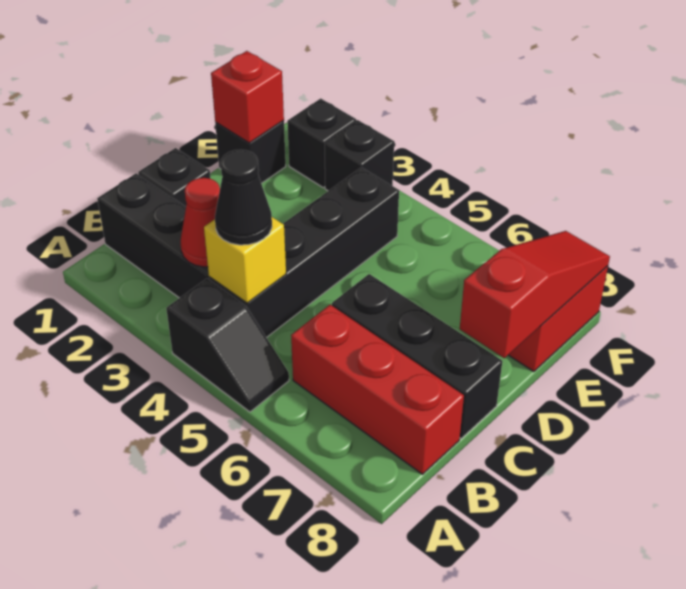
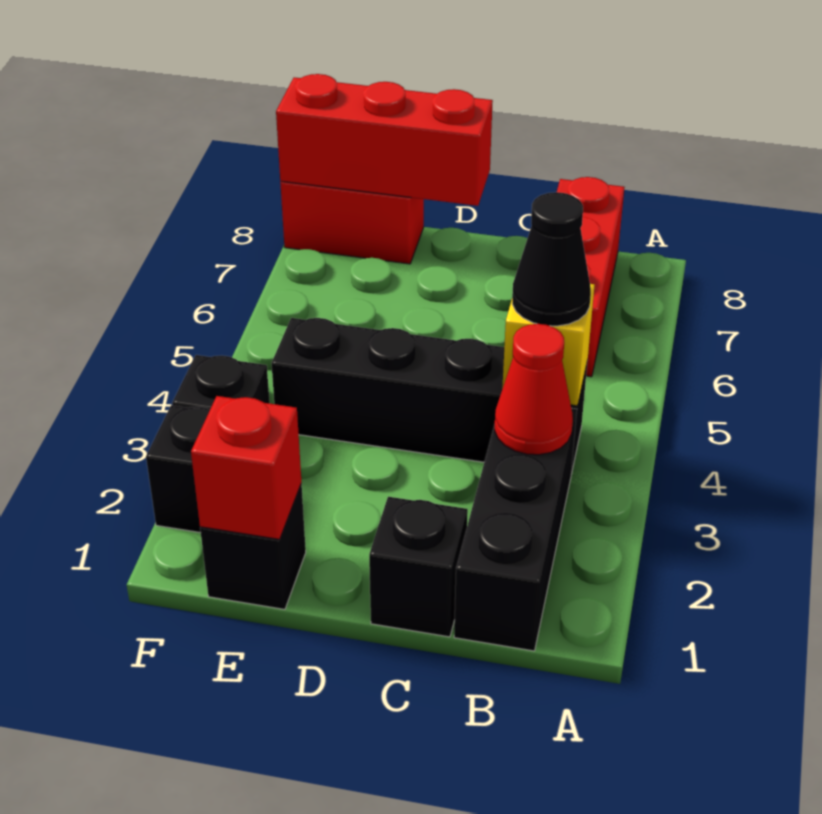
black 1x2 slope [166,279,289,412] -> none
black 1x3 brick [332,274,502,438] -> none
red 1x3 slope [460,231,610,358] -> red 1x3 brick [276,74,493,206]

